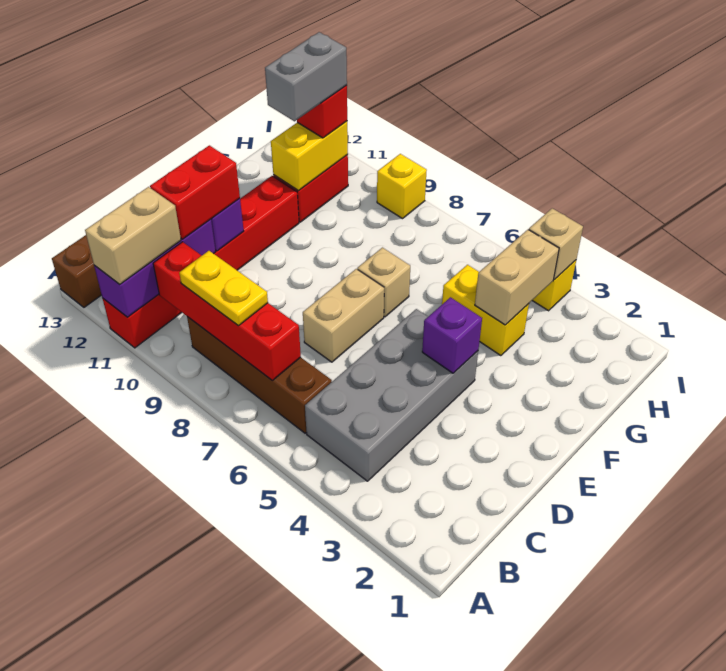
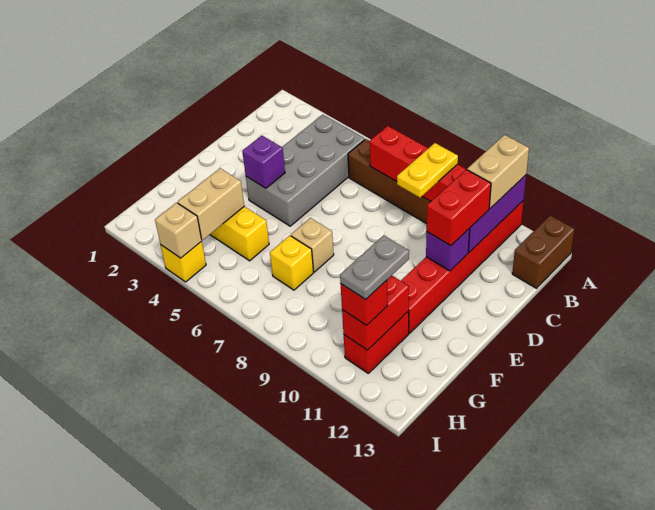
yellow 1x2 plate [179,251,268,326] -> yellow 1x2 plate turned to [397,143,458,198]
tan 1x2 brick [303,269,384,362] -> none
yellow 1x2 brick [271,121,348,191] -> red 1x2 brick [342,276,409,350]
grey 1x2 brick [265,32,347,121] -> grey 1x2 plate [340,235,409,299]
yellow 1x1 brick [377,154,427,219] -> yellow 1x1 brick moved to [270,236,314,290]

